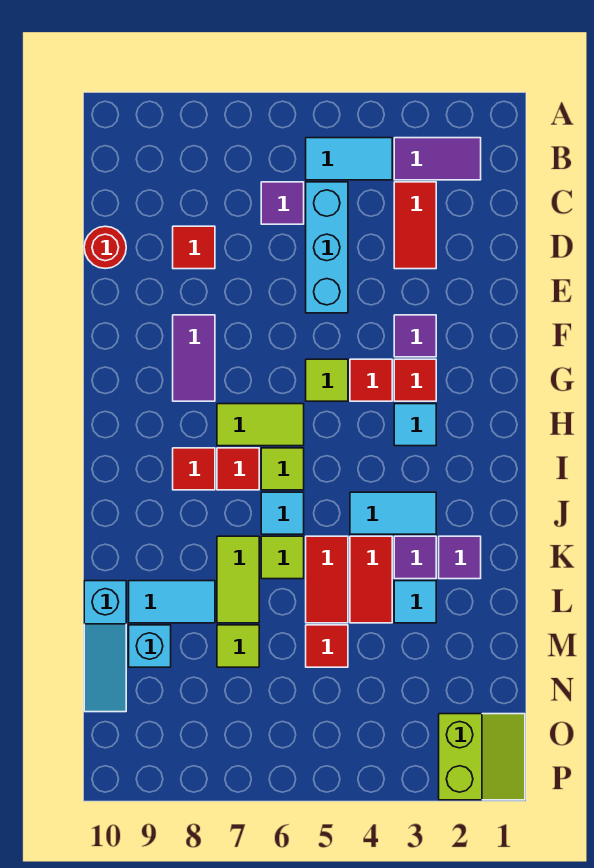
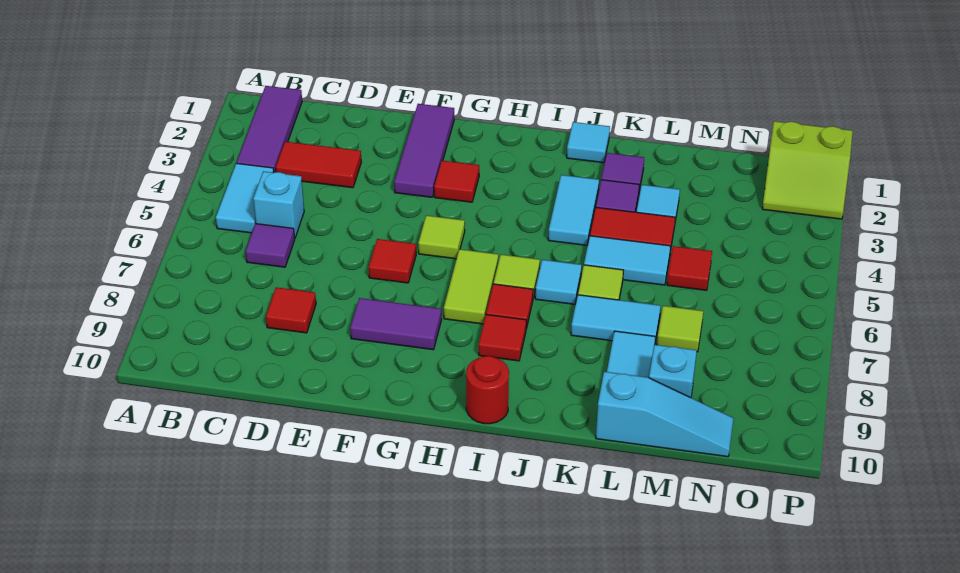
purple 1x2 tile [394,138,481,180] -> purple 1x3 tile [237,86,302,172]
cyan 1x3 brick [306,182,348,313] -> cyan 1x1 brick [253,171,304,238]
red 1x1 round brick [84,226,126,269] -> red 1x1 round brick moved to [466,356,509,424]
purple 1x1 tile [394,315,436,357] -> purple 1x3 tile [394,104,454,197]
red 1x1 tile [350,359,392,401] -> red 1x1 tile moved to [369,239,416,283]
cyan 1x1 tile [394,404,436,446] -> cyan 1x1 tile moved to [567,122,610,163]
red 1x2 tile [306,536,348,623] -> cyan 1x2 tile [584,236,670,285]
lime 1x2 tile [217,536,259,623] -> cyan 1x2 tile [571,295,660,342]
lime 2x2 slope [439,714,525,800] -> lime 2x2 slope turned to [762,121,853,219]

